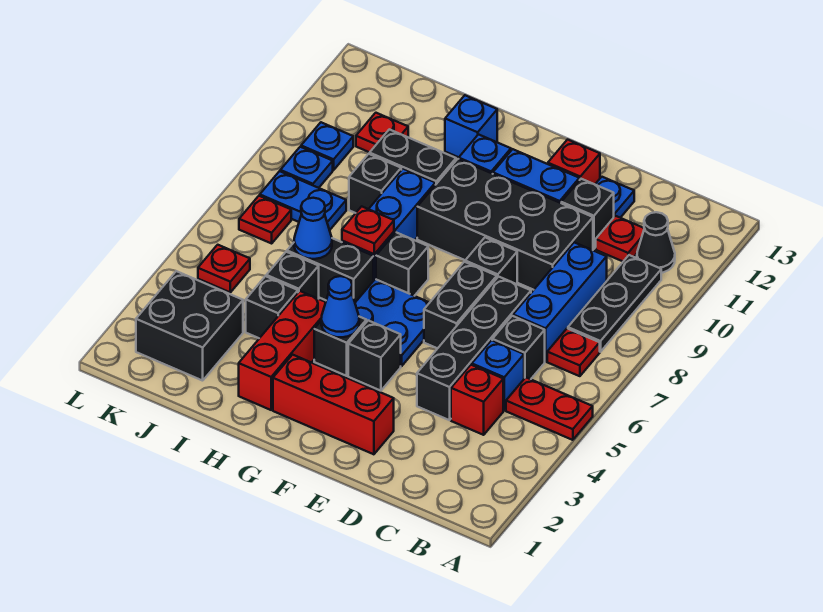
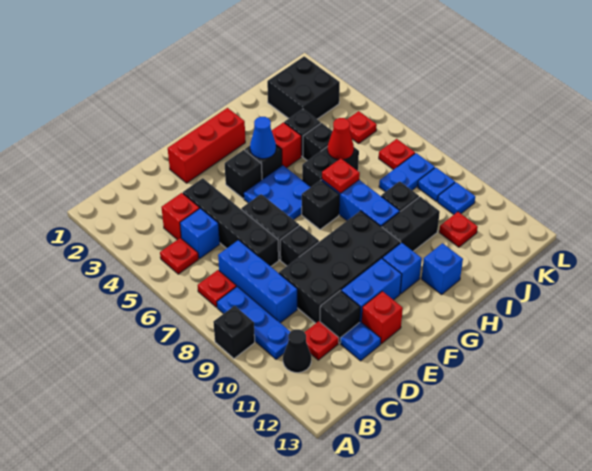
red 1x2 plate [506,378,593,440] -> red 1x1 plate [160,238,199,274]
black 1x3 plate [568,255,661,352] -> blue 1x3 plate [217,286,290,359]
black 1x1 brick [492,316,545,379] -> black 1x1 brick moved to [213,306,255,359]
red 1x3 brick [239,291,326,410] -> red 1x1 brick [272,122,301,168]
blue 1x1 cone [294,198,332,259] -> red 1x1 cone [328,118,354,160]

